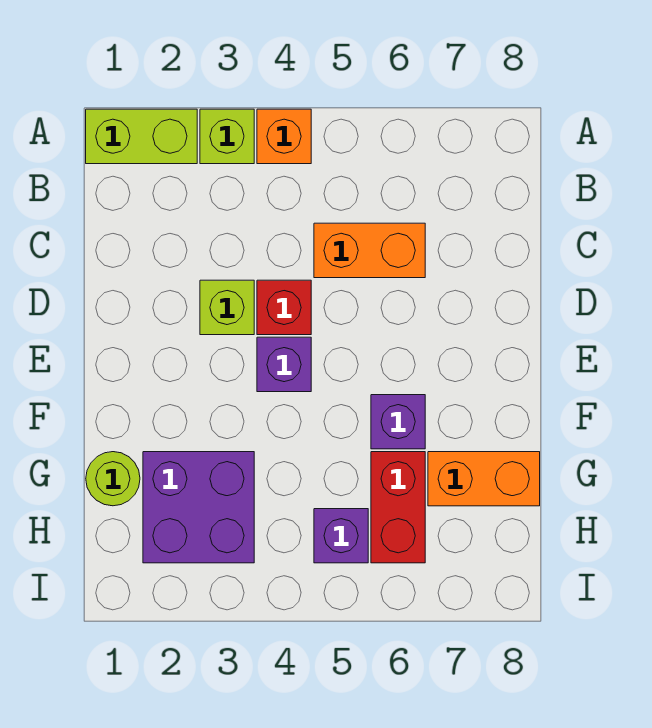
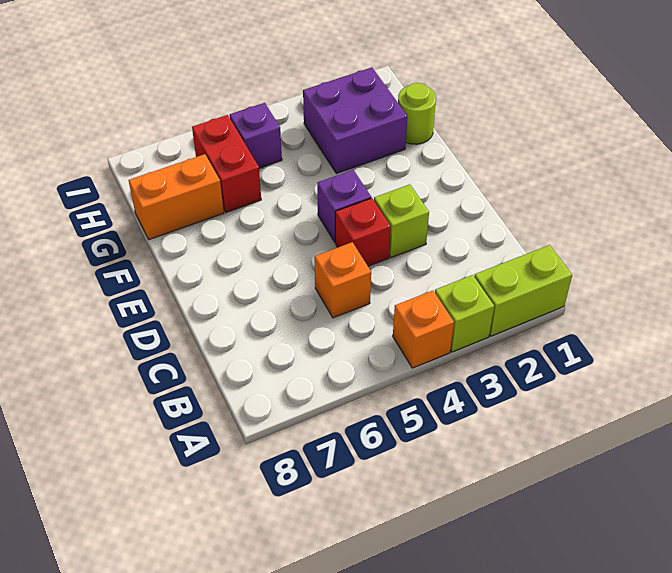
orange 1x2 brick [314,223,425,278] -> orange 1x1 brick [315,242,371,318]
purple 1x1 brick [371,395,425,449] -> none

